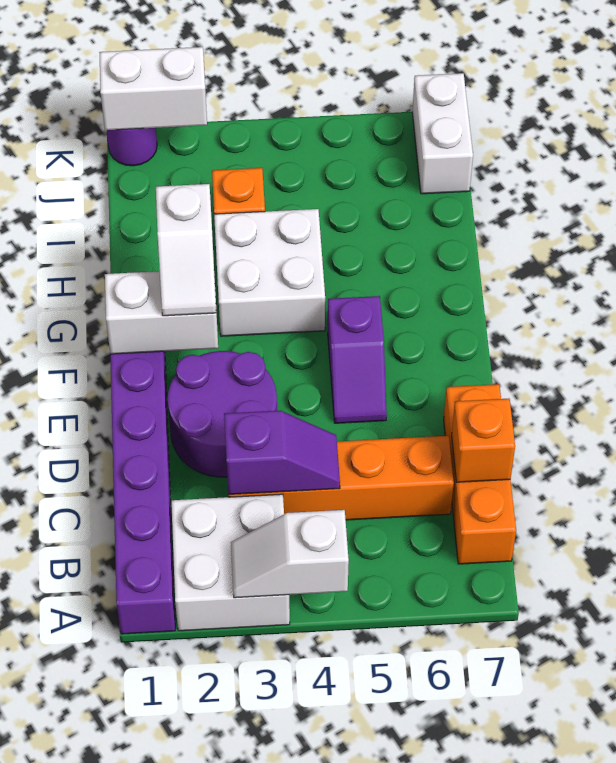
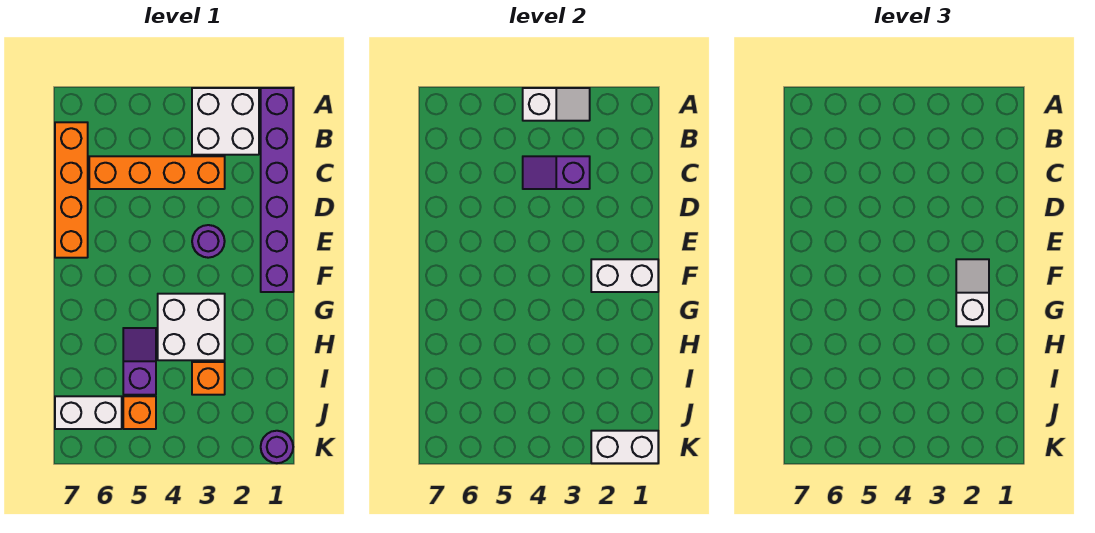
orange 1x3 brick [444,384,516,564] -> orange 1x4 brick [55,122,88,258]
orange 1x1 brick [452,399,515,482] -> orange 1x1 brick moved to [123,396,156,429]
purple 2x2 round brick [168,351,277,477] -> purple 1x1 round brick [192,225,225,258]
purple 1x2 slope [328,296,387,423] -> purple 1x2 slope moved to [123,328,156,395]
white 1x2 brick [412,73,473,194] -> white 1x2 brick turned to [55,396,122,429]

